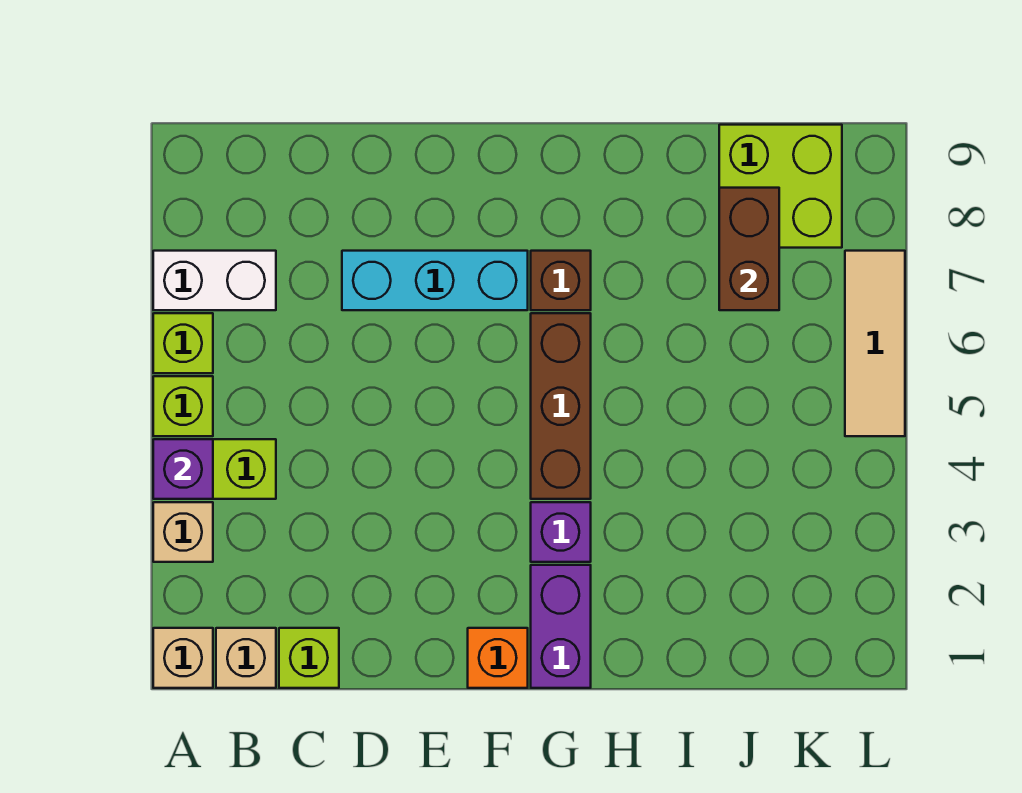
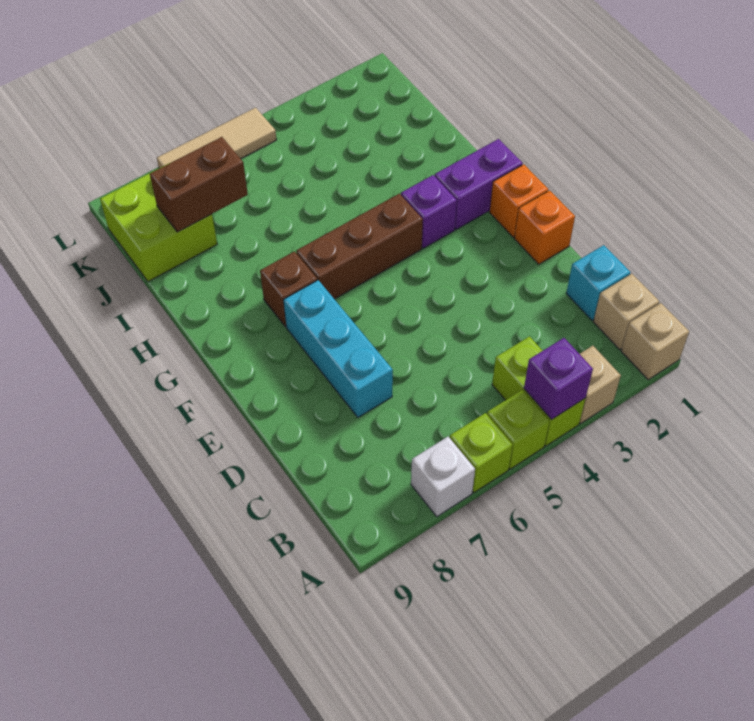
white 1x2 brick [153,251,276,310] -> white 1x1 brick [411,437,475,517]
lime 1x1 brick [279,628,339,688] -> cyan 1x1 brick [566,245,631,320]
none -> orange 1x1 brick [514,191,575,264]

